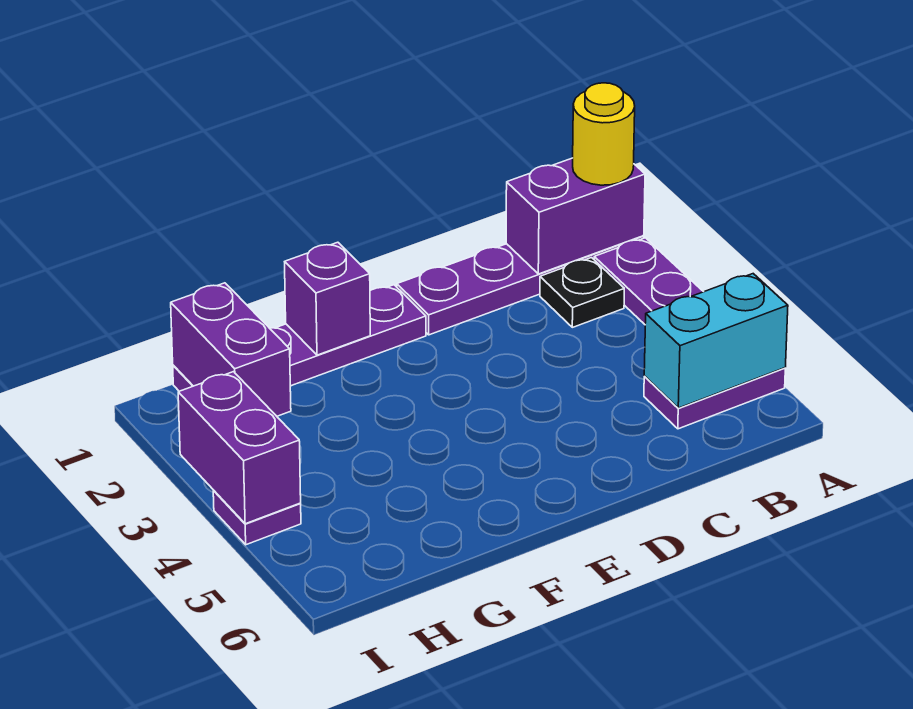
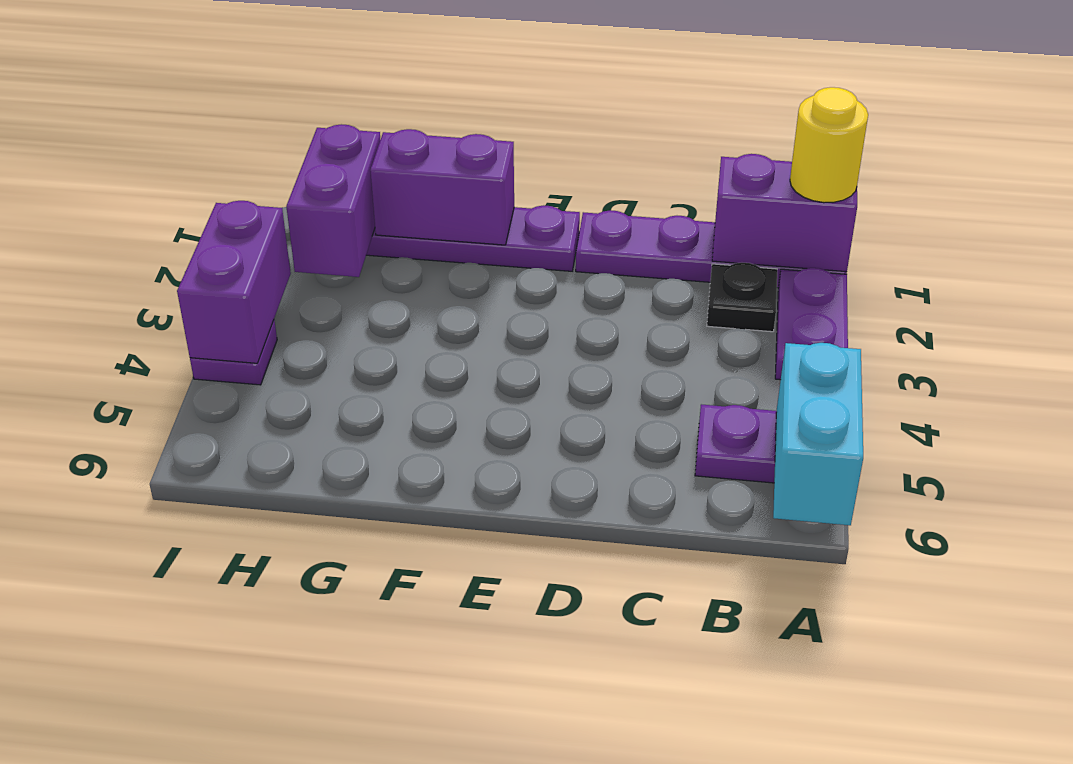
cyan 1x2 brick [644,274,788,408] -> cyan 1x2 brick turned to [773,343,863,525]
purple 1x1 brick [285,242,370,355] -> purple 1x2 brick [370,129,514,245]

